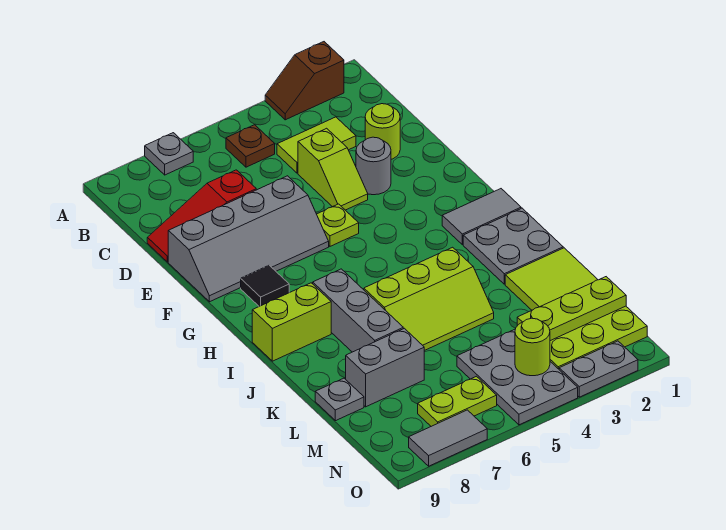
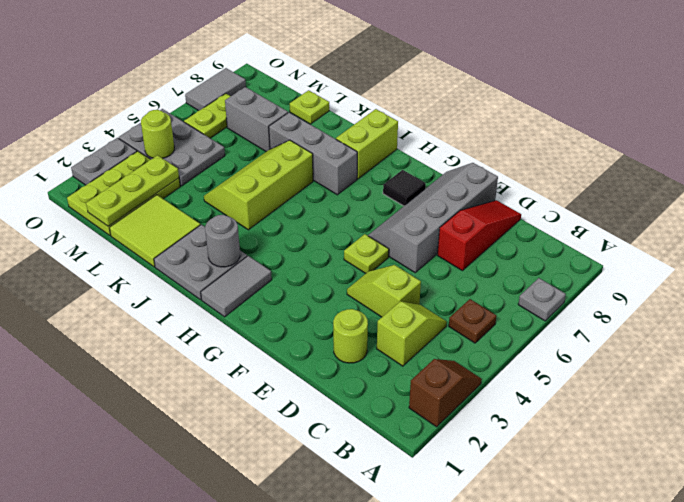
lime 1x2 tile [277,117,356,173] -> lime 1x2 slope [377,301,447,366]
grey 1x1 round brick [356,137,391,195] -> grey 1x1 round brick moved to [205,215,240,267]
grey 1x2 brick [346,328,424,407] -> grey 1x2 brick turned to [225,87,288,152]
grey 1x1 plate [315,378,364,421] -> lime 1x1 plate [290,90,329,124]

